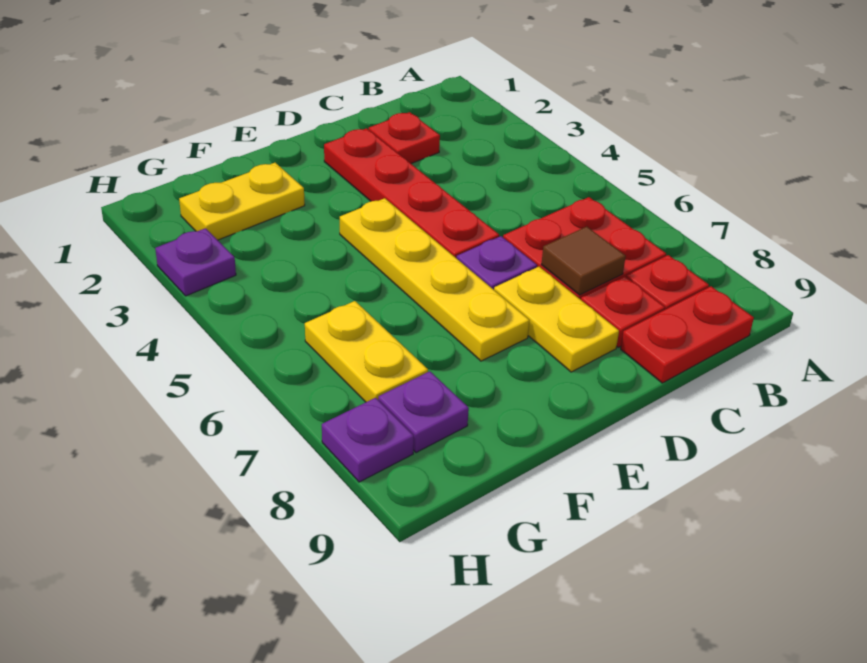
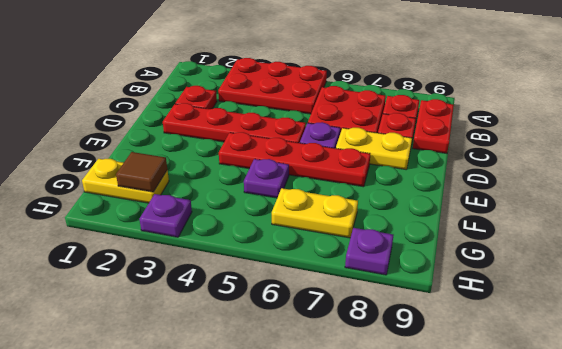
none -> red 2x3 plate [218,58,327,114]
brown 1x1 tile [541,227,626,295] -> brown 1x1 tile moved to [116,152,167,192]
yellow 1x4 plate [340,198,530,361] -> red 1x4 plate [219,132,370,187]
yellow 1x2 plate [179,163,305,240] -> yellow 1x2 plate turned to [82,159,169,203]
purple 1x1 plate [378,371,469,453] -> purple 1x1 plate moved to [244,159,289,198]

